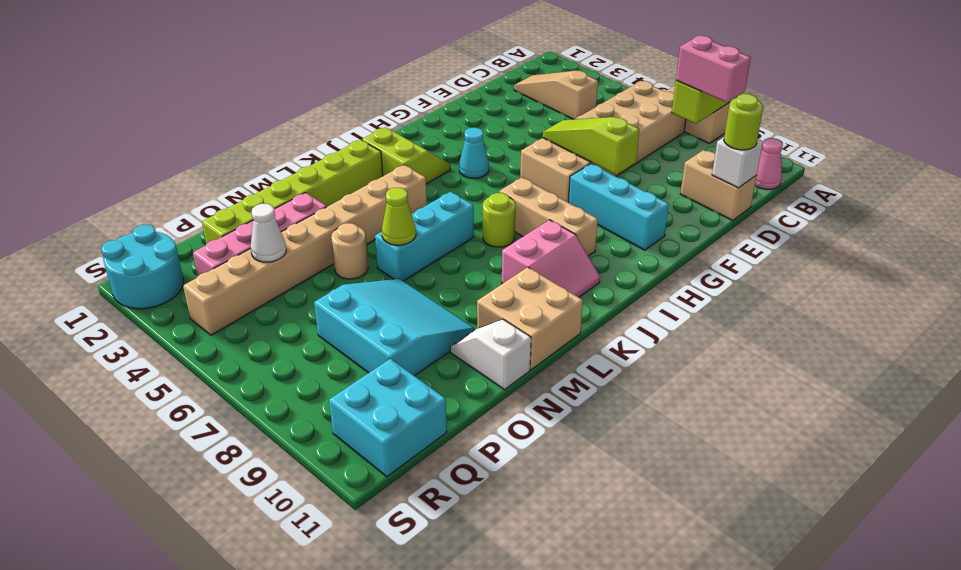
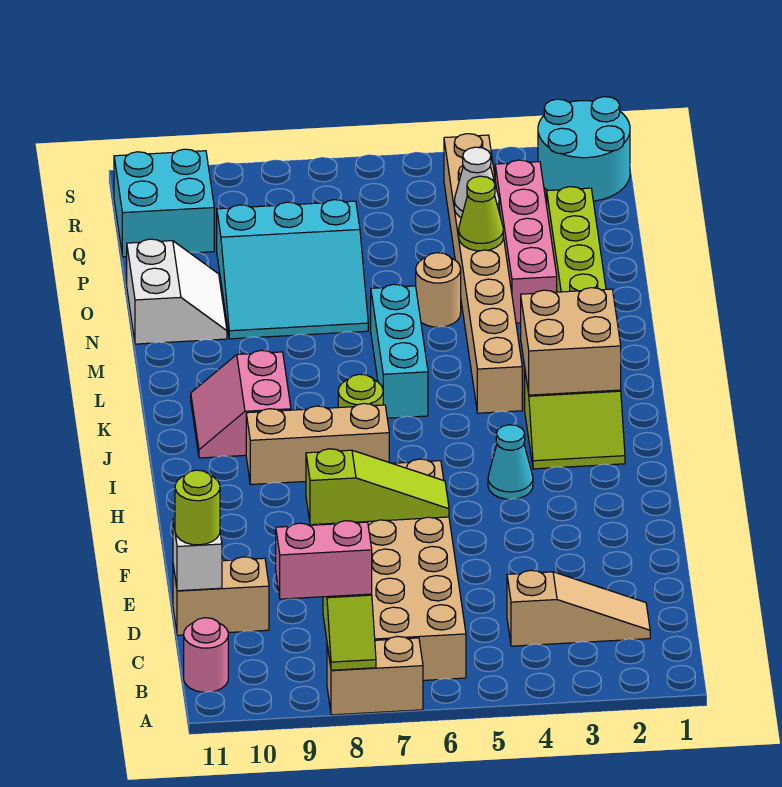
pink 1x1 cone [755,138,783,189] -> pink 1x1 round brick [184,618,228,692]
cyan 1x3 brick [569,164,669,250] -> none
tan 2x2 brick [477,267,583,370] -> tan 2x2 brick moved to [521,288,621,395]
lime 1x1 cone [382,188,416,245] -> lime 1x1 cone moved to [459,176,503,251]
white 1x2 slope [450,319,531,390] -> white 2x2 slope [127,239,227,344]

